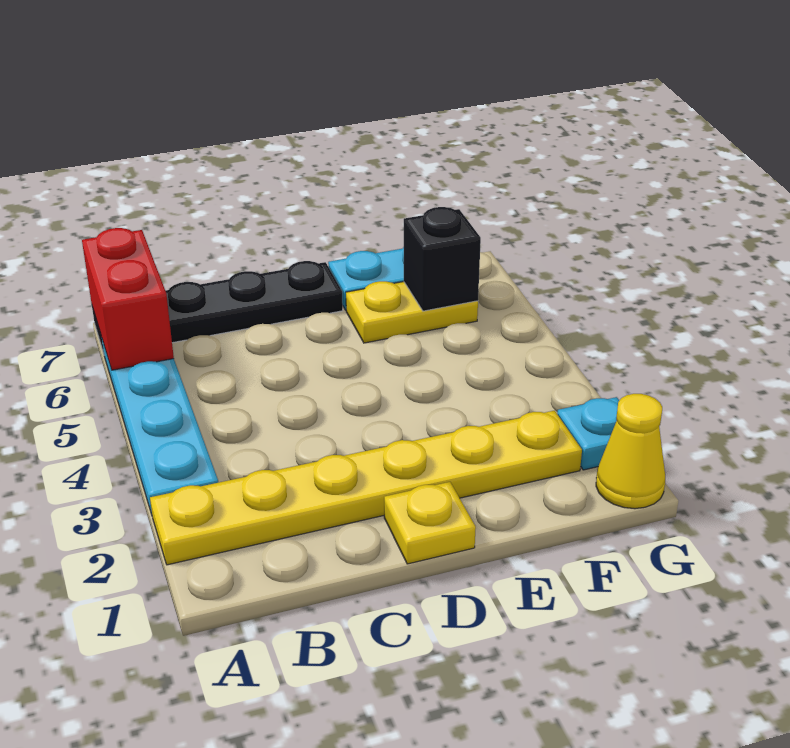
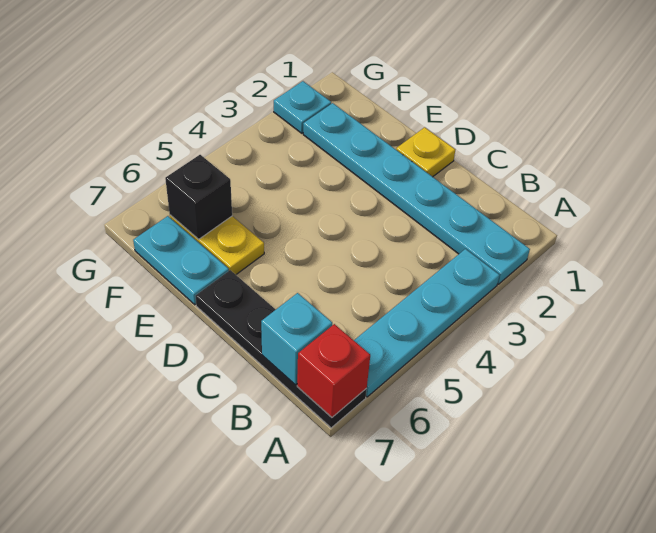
yellow 1x6 plate [150,411,582,565] -> cyan 1x6 plate [303,103,530,284]
red 1x2 brick [82,228,174,370] -> red 1x1 brick [297,324,370,417]
none -> cyan 1x1 brick [261,293,332,385]
yellow 1x1 cone [596,394,665,509] -> none

